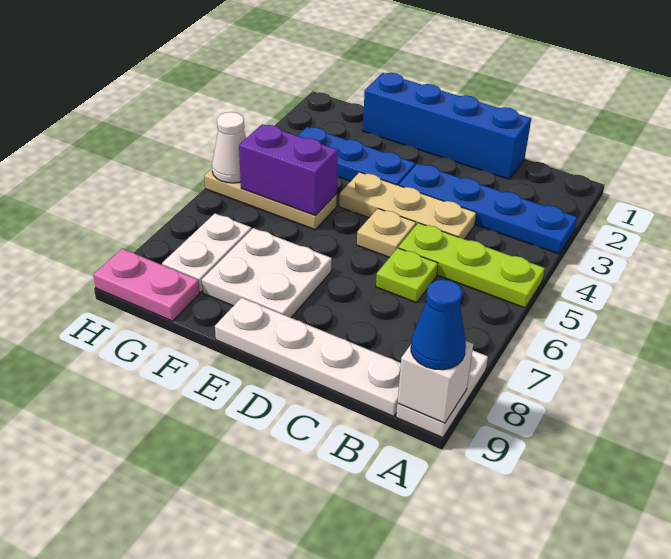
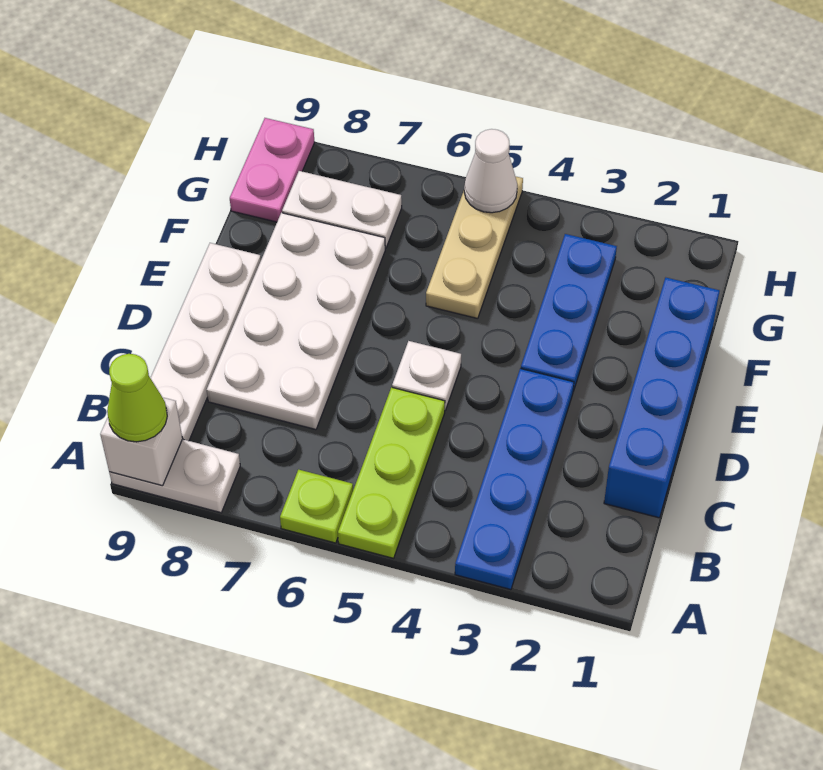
blue 1x1 cone [411,279,466,370] -> lime 1x1 cone [107,354,167,442]
tan 1x3 plate [339,172,476,239] -> none
lime 1x1 plate [376,248,438,303] -> lime 1x1 plate moved to [280,470,353,543]
tan 1x1 plate [357,209,416,258] -> white 1x1 plate [392,341,461,410]
white 2x2 plate [202,228,332,318] -> white 2x4 plate [207,213,385,430]
purple 1x2 brick [239,124,338,216] -> none

